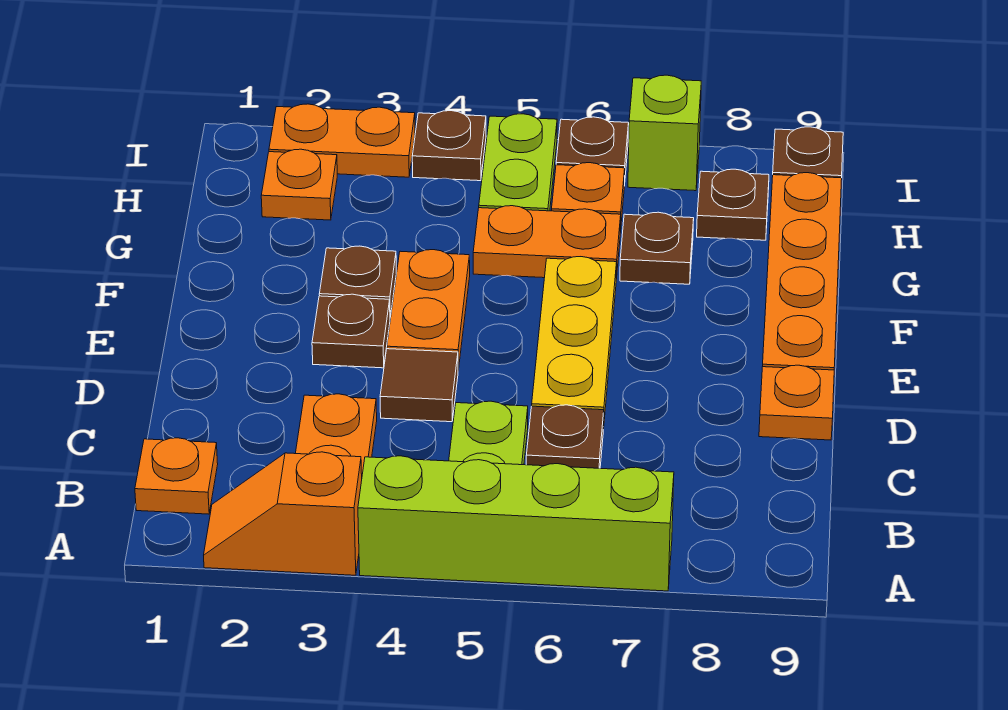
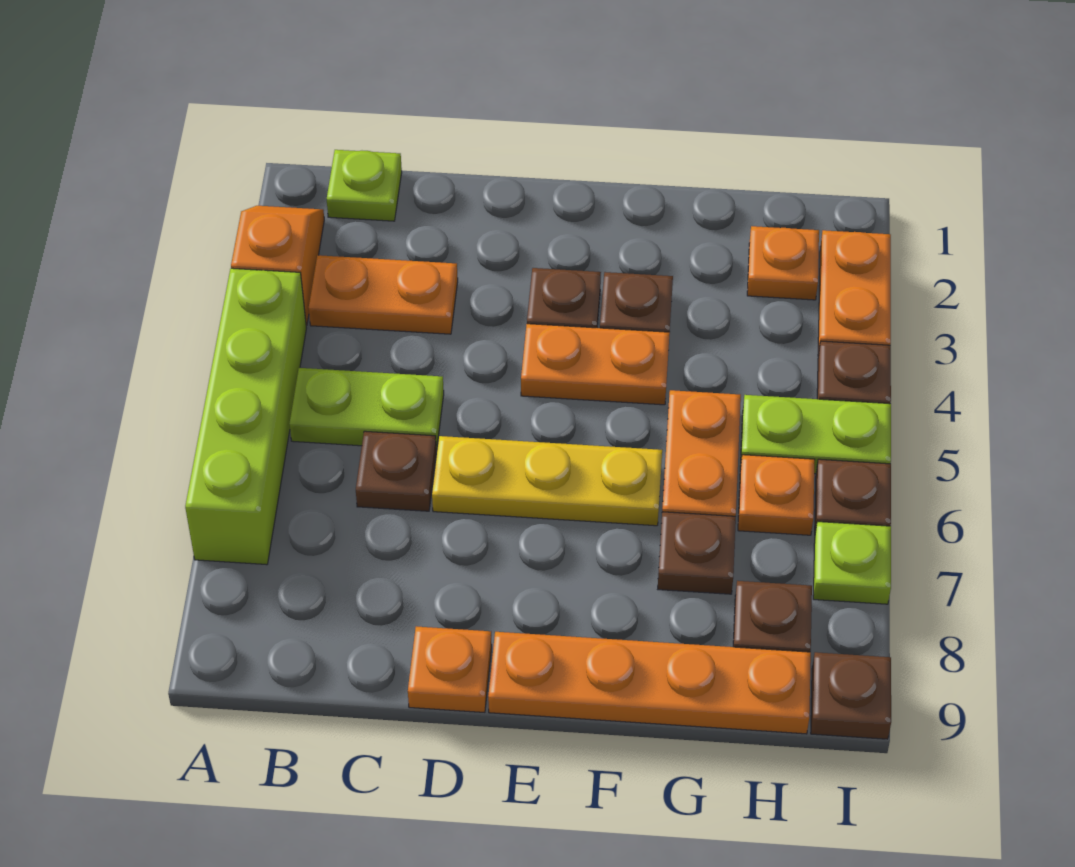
orange 1x1 plate [135,438,218,514] -> lime 1x1 plate [327,150,402,221]
brown 1x1 tile [380,349,458,422] -> none
lime 1x1 brick [628,75,701,191] -> lime 1x1 plate [813,522,891,604]

